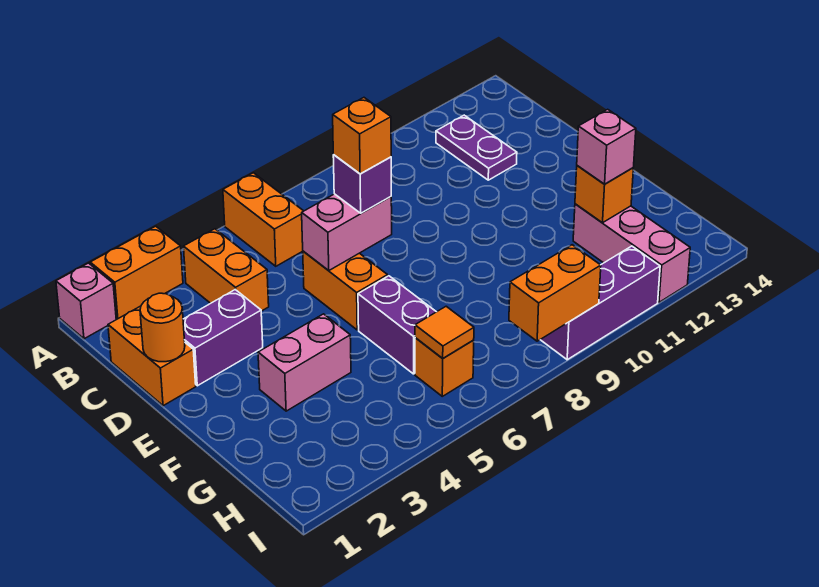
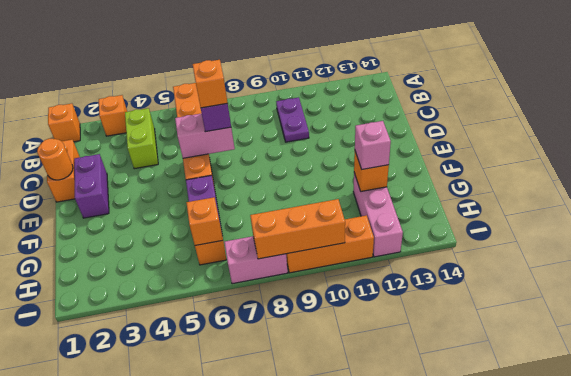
pink 1x1 brick [56,263,116,339] -> orange 1x1 brick [48,104,80,142]
orange 1x2 brick [90,226,183,319] -> orange 1x1 brick [99,95,127,136]
orange 1x2 brick [184,229,269,311] -> lime 1x2 brick [125,108,158,169]
purple 1x2 plate [436,115,517,180] -> purple 1x2 plate moved to [276,97,309,142]
purple 1x2 brick [183,290,263,386] -> purple 1x2 brick turned to [74,154,109,218]
pink 1x2 brick [258,314,351,411] -> pink 1x2 brick moved to [224,236,288,284]
orange 1x1 tile [415,306,474,358] -> orange 1x1 brick [186,197,222,245]
orange 1x2 brick [509,245,601,341] -> orange 1x3 brick [250,199,345,259]
purple 1x3 brick [540,246,660,360] -> orange 1x3 brick [286,215,374,273]

